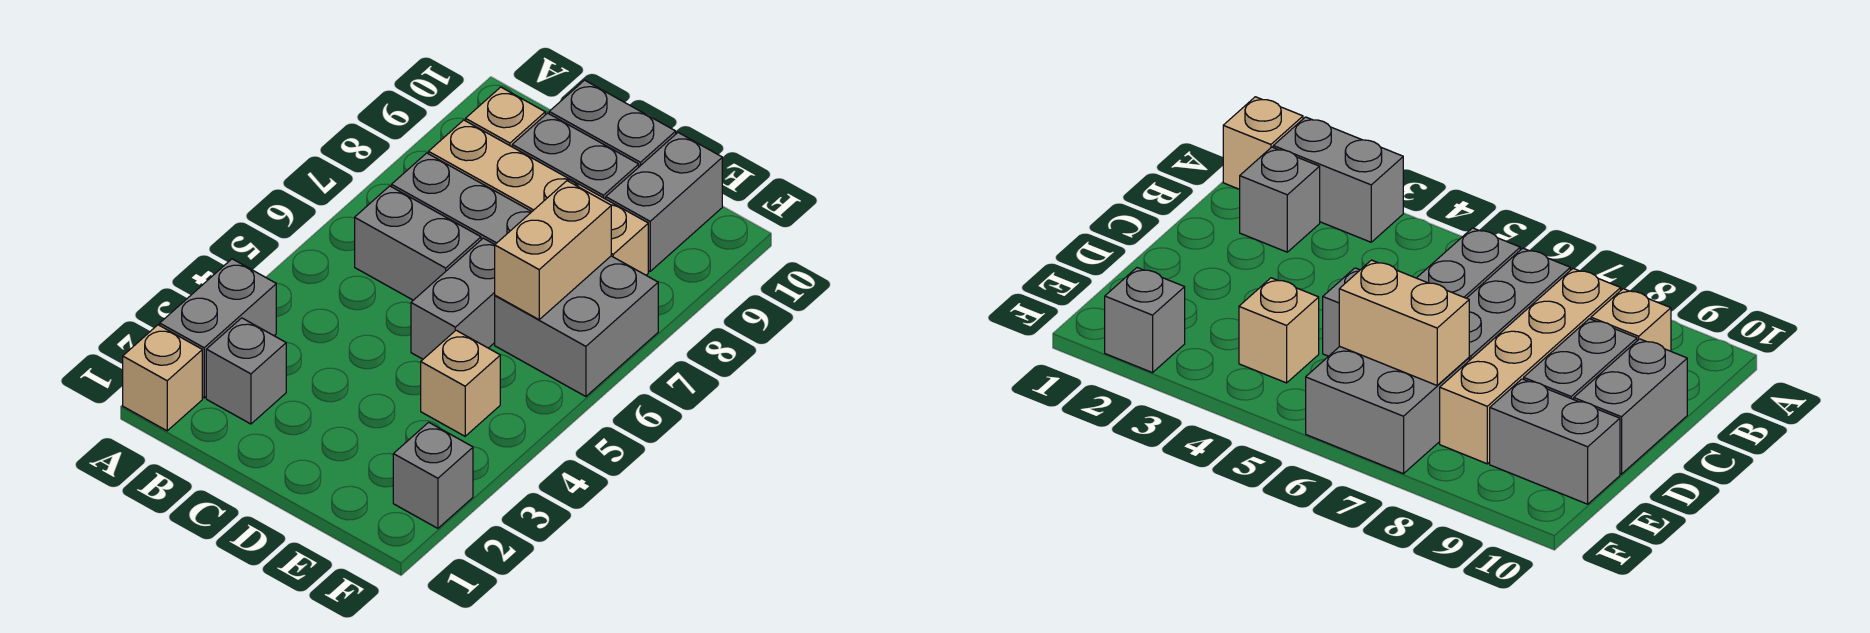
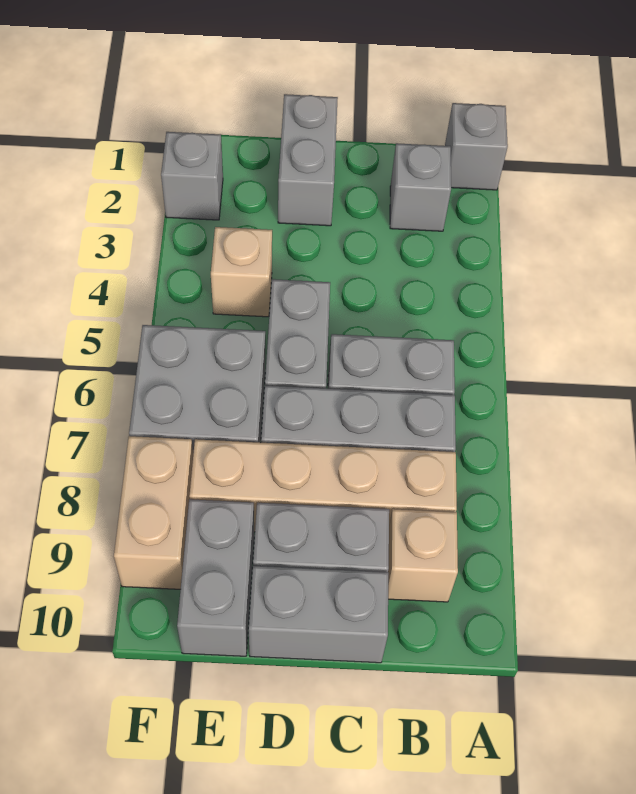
tan 1x1 brick [123,325,202,431] -> grey 1x1 brick [445,103,508,190]
grey 1x2 brick [160,259,276,398] -> grey 1x2 brick moved to [278,94,338,226]
tan 1x2 brick [495,181,611,320] -> tan 1x2 brick moved to [114,436,193,589]

